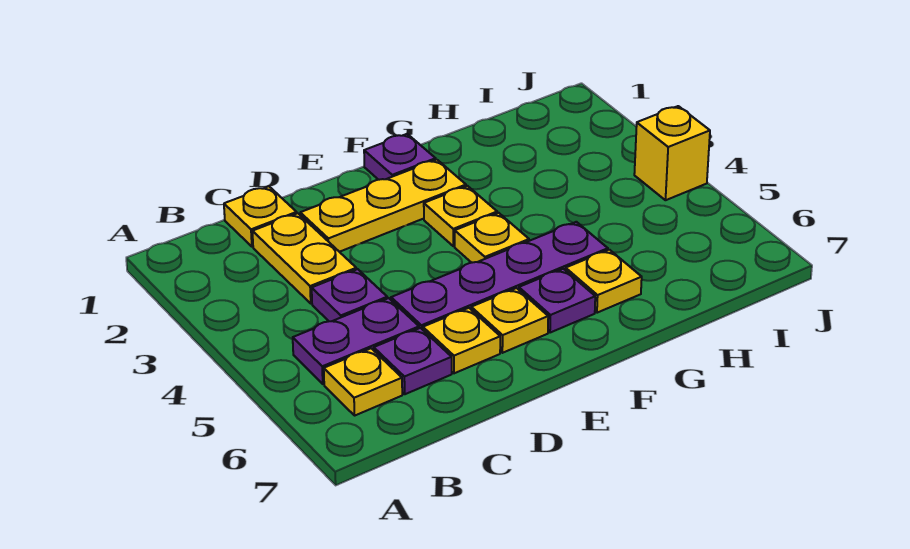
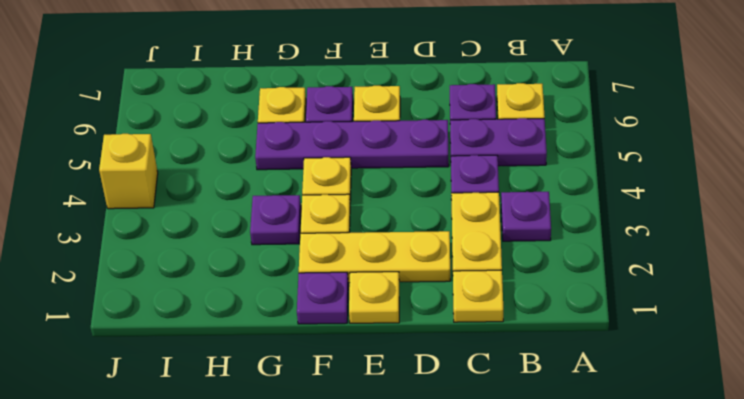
none -> purple 1x1 plate [501,192,551,241]
yellow 1x1 plate [423,308,500,373] -> yellow 1x1 plate moved to [349,272,399,323]
none -> purple 1x1 plate [250,195,301,245]

